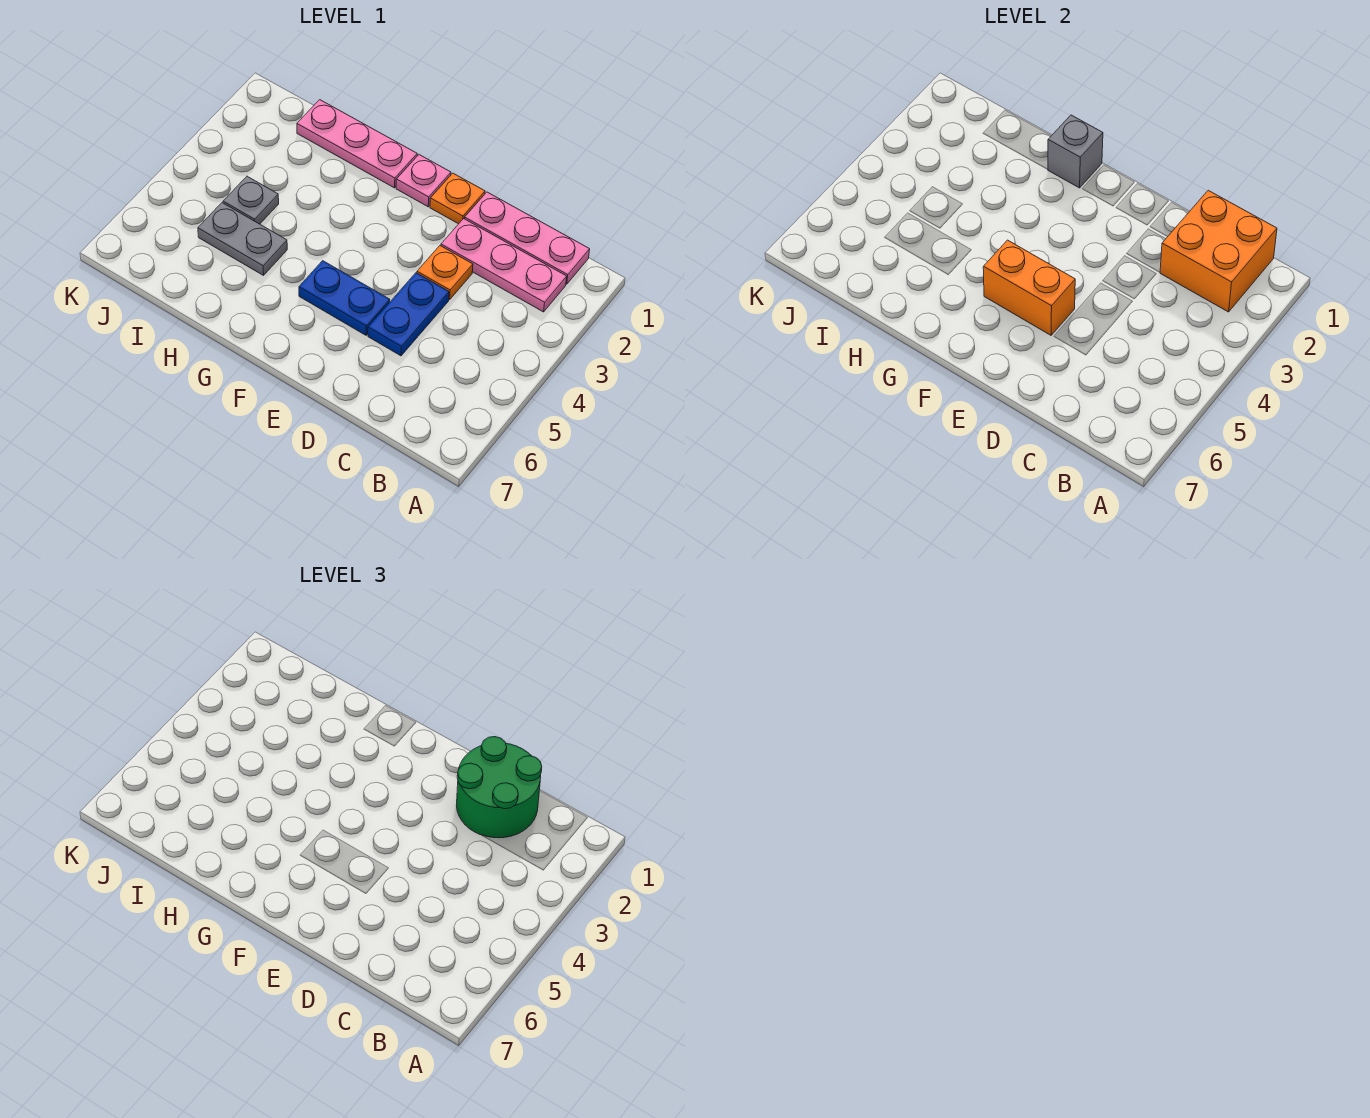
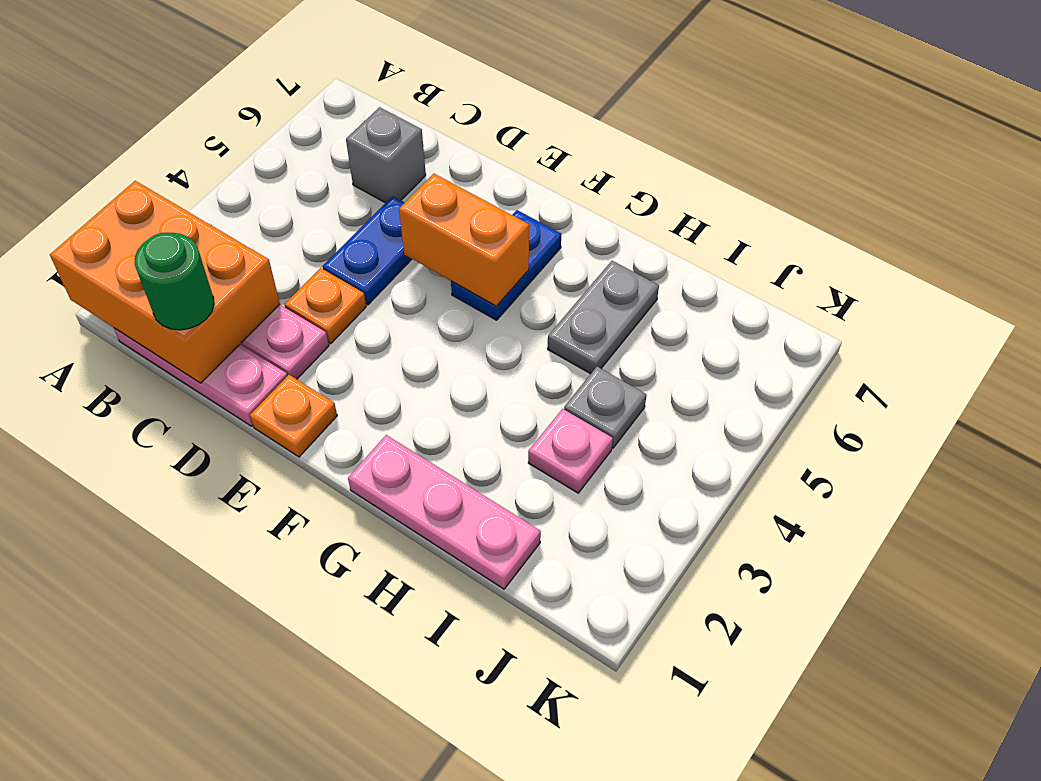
orange 2x2 brick [1160,190,1277,312] -> orange 2x3 brick [50,181,280,383]
green 2x2 round brick [456,737,542,838] -> green 1x1 round brick [135,232,214,330]
blue 1x2 plate [299,261,390,335] -> blue 1x2 plate turned to [451,210,561,320]
pink 1x1 plate [396,155,451,207] -> pink 1x1 plate moved to [528,409,613,493]
grey 1x1 brick [1048,115,1103,188] -> grey 1x1 brick moved to [346,107,426,203]
grey 1x2 plate [198,203,287,275] -> grey 1x2 plate turned to [548,261,659,374]

